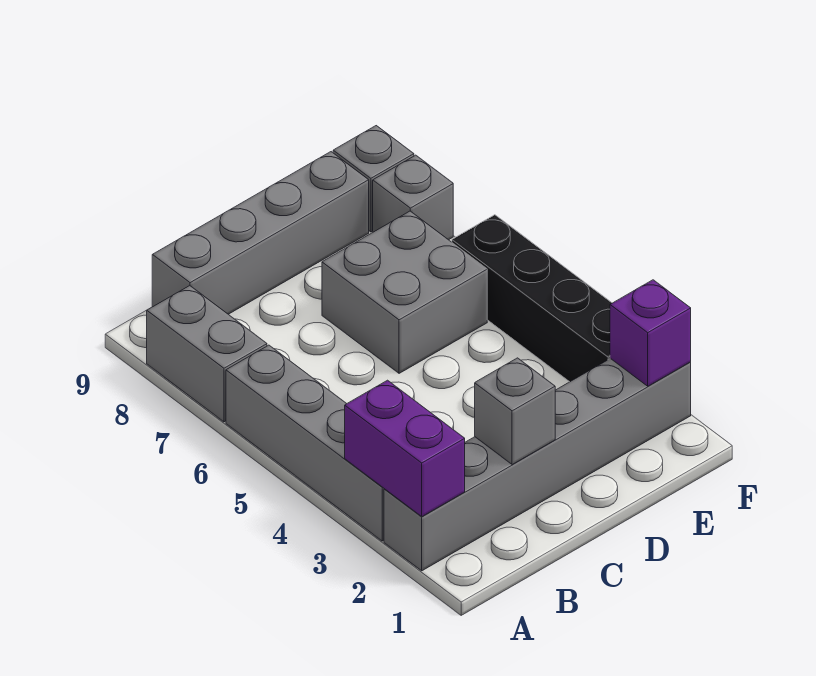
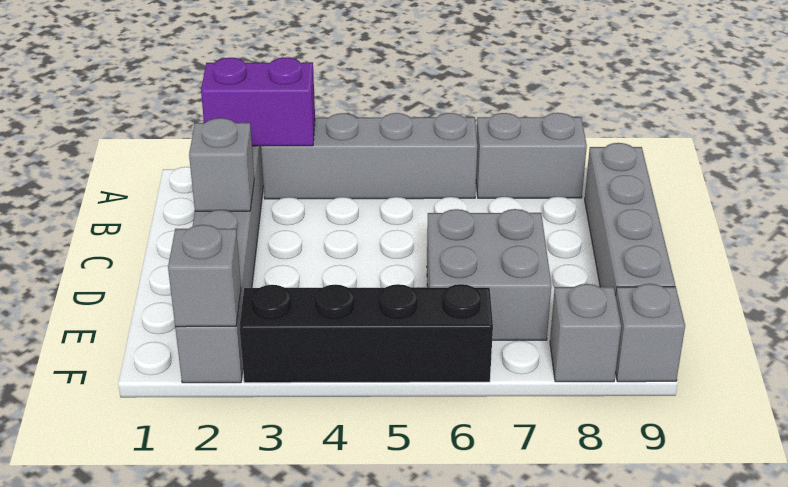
purple 1x1 brick [610,280,691,386] -> grey 1x1 brick [168,225,241,327]

